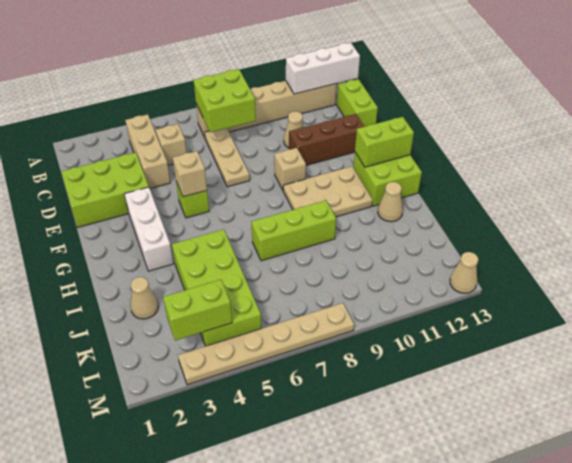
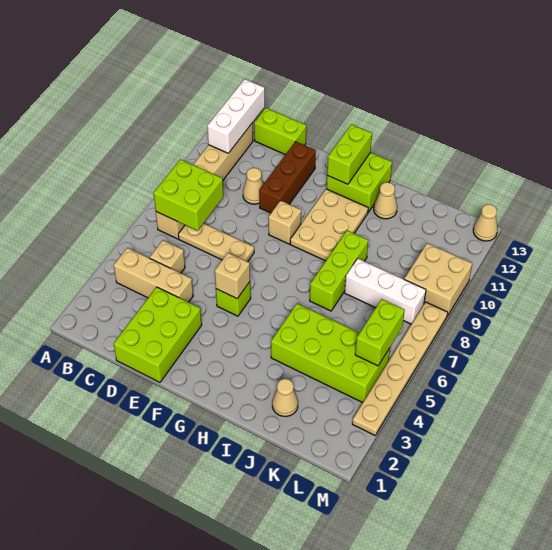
white 1x3 brick [125,187,174,271] -> white 1x3 brick moved to [345,258,426,324]
lime 1x2 brick [163,280,232,341] -> lime 1x2 brick moved to [355,299,405,366]
none -> tan 2x2 brick [404,243,472,316]

